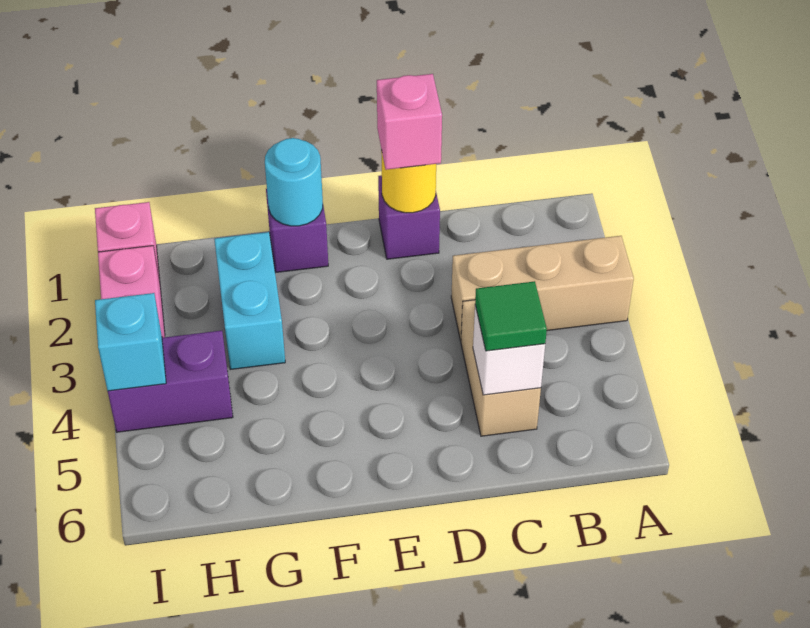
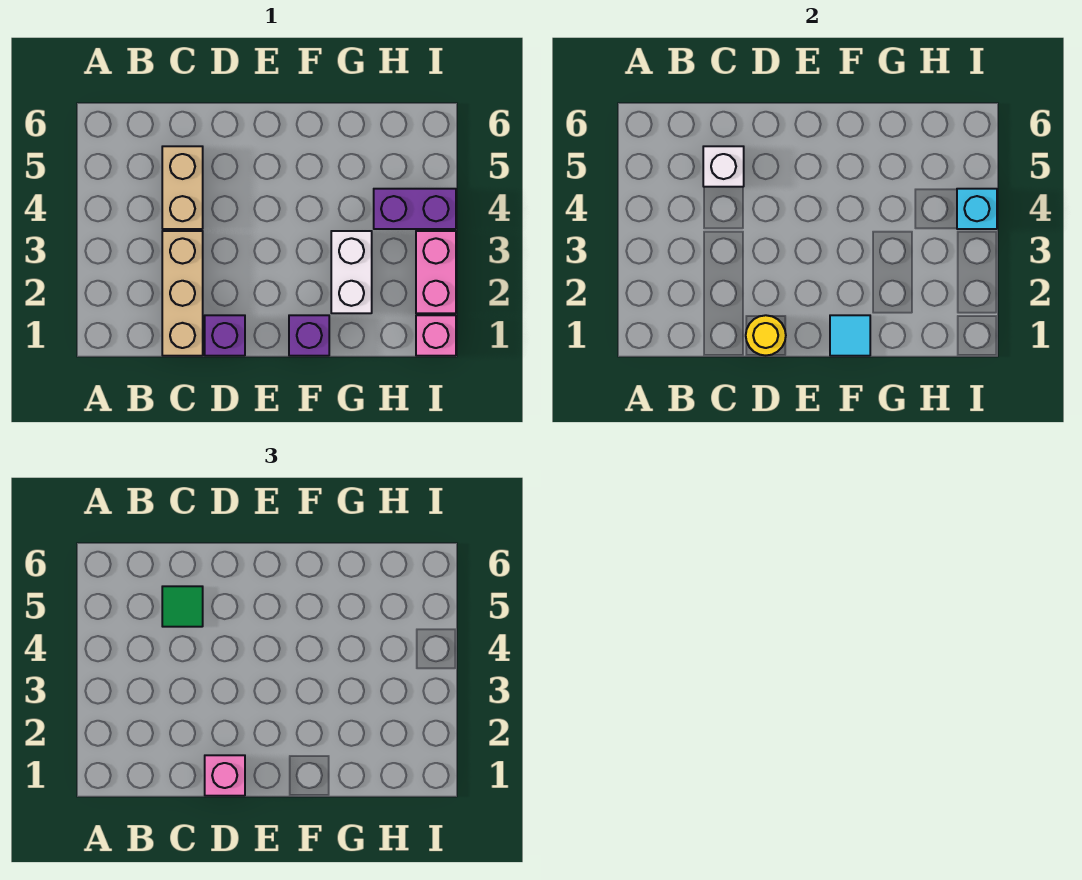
tan 1x3 brick [451,236,634,341] -> tan 1x3 brick turned to [162,231,203,356]
cyan 1x1 round brick [265,138,323,226] -> cyan 1x1 tile [830,315,870,356]
cyan 1x2 brick [214,232,285,370] -> white 1x2 brick [331,231,372,313]

